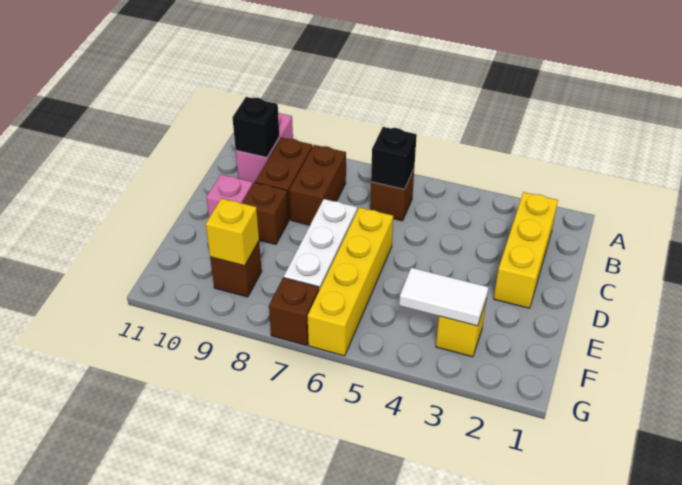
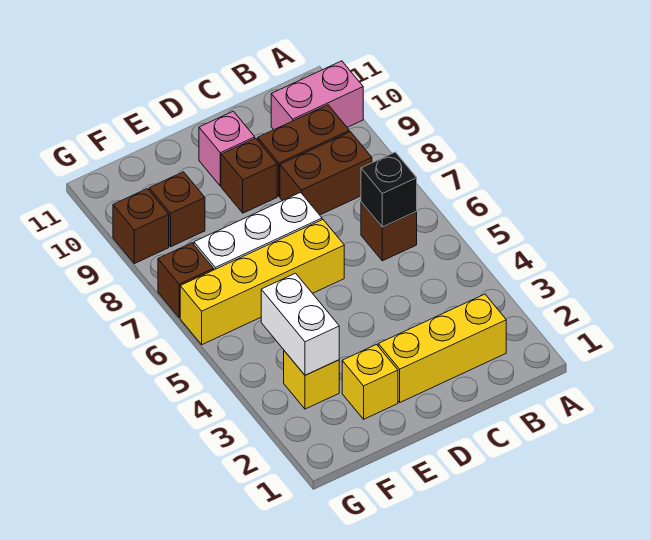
black 1x1 brick [232,97,280,158] -> none
white 1x2 tile [399,268,488,326] -> white 1x2 brick [261,273,339,375]
yellow 1x1 brick [206,198,259,266] -> yellow 1x1 brick moved to [342,345,398,419]
none -> brown 1x1 brick [113,189,169,264]

